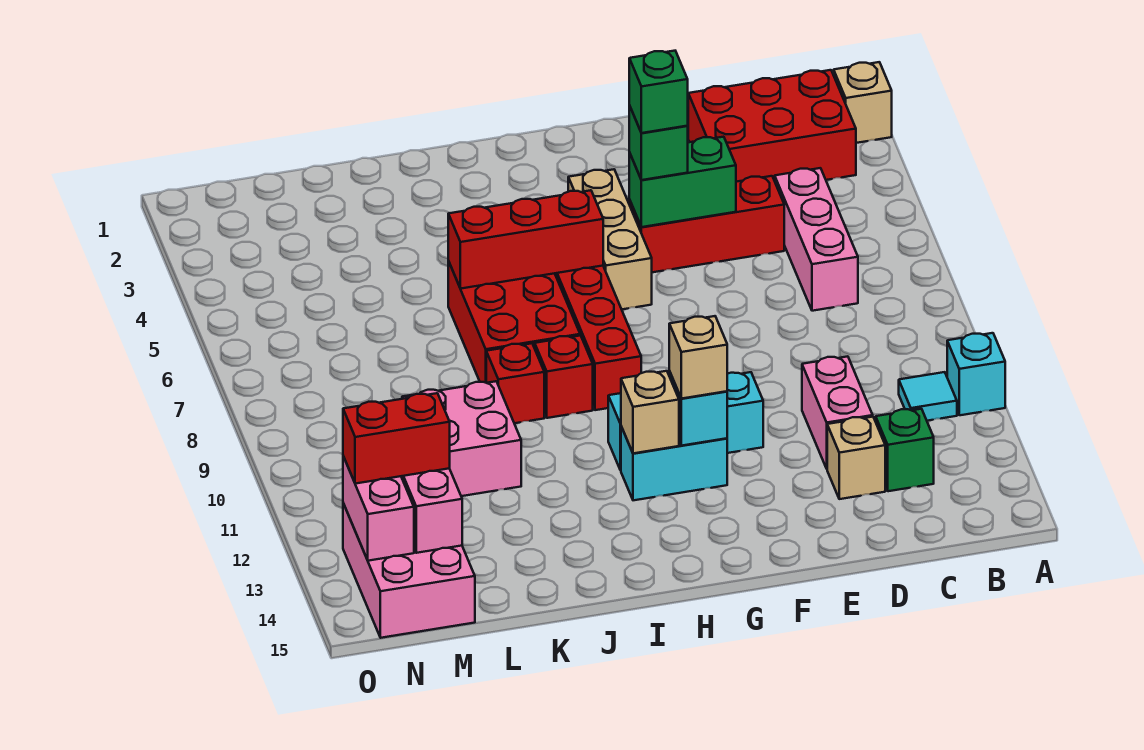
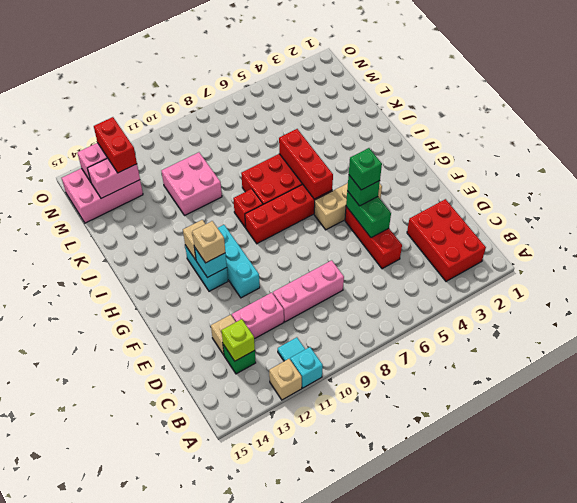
tan 1x1 brick [834,62,892,143] -> tan 1x1 brick moved to [269,359,302,400]
pink 1x3 brick [775,168,858,311] -> pink 1x3 brick moved to [273,260,344,322]
none -> lime 1x1 brick [221,319,255,361]
red 1x1 brick [486,343,544,423] -> none

